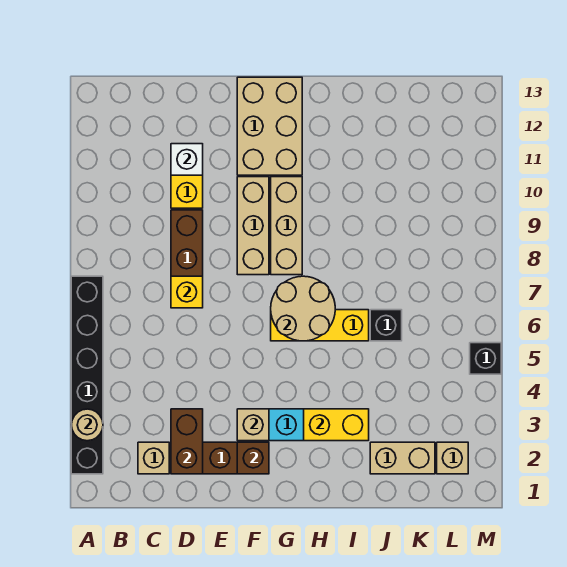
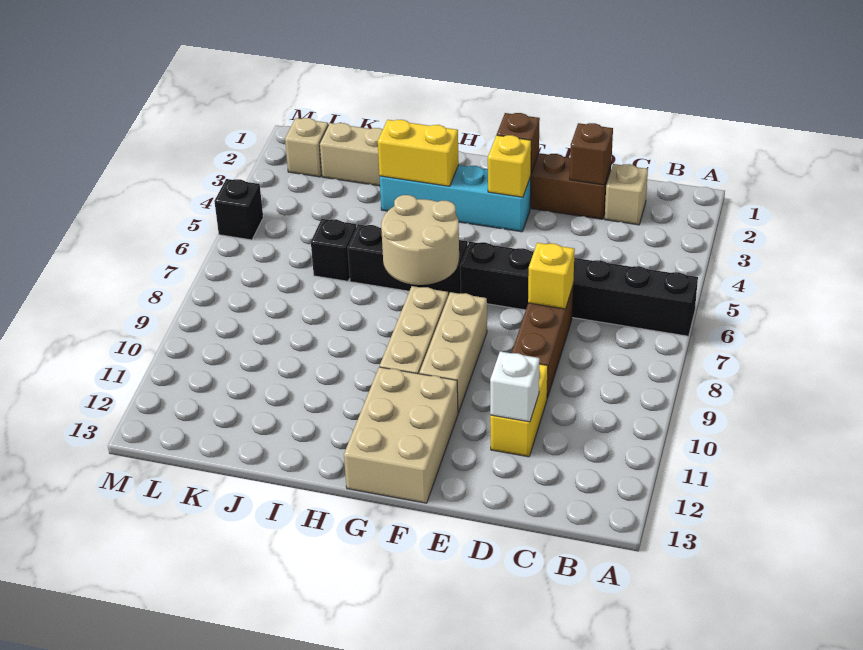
black 1x6 brick [71,276,103,474] -> black 1x6 brick turned to [460,242,698,336]
tan 1x1 round brick [71,409,103,441] -> none
brown 1x2 brick [171,409,203,474] -> brown 1x1 brick [570,123,613,185]
tan 1x1 brick [237,409,269,441] -> yellow 1x1 brick [488,135,531,197]
yellow 1x3 brick [271,310,369,341] -> black 1x3 brick [348,224,468,296]

